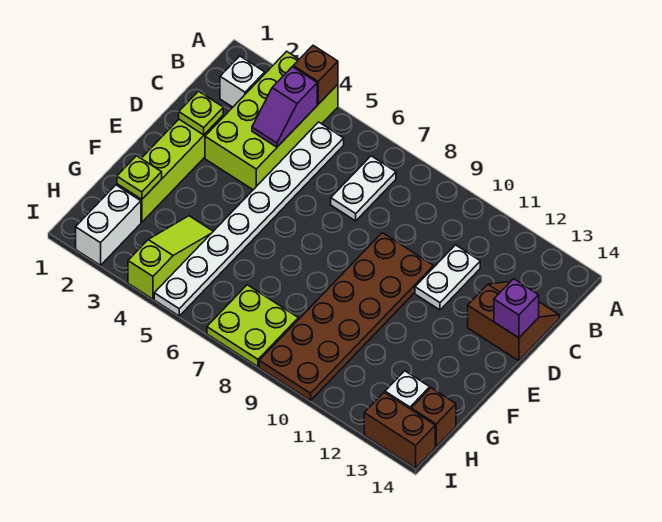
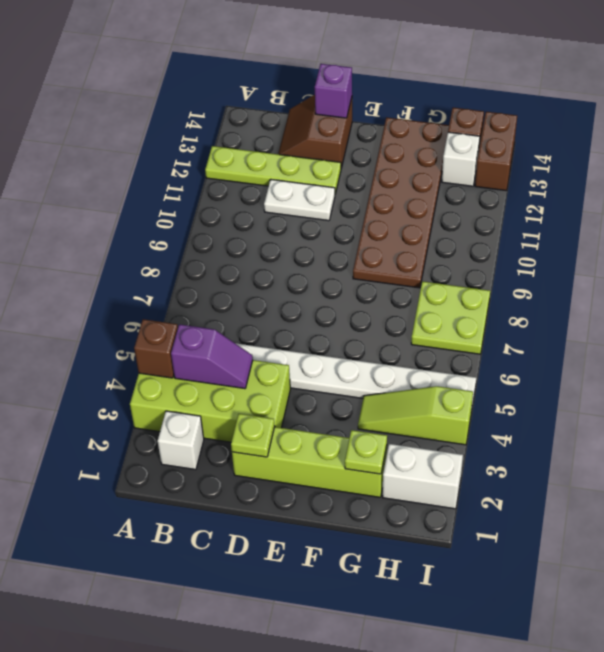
none -> lime 1x4 plate [205,146,341,194]
white 1x2 plate [331,156,396,221] -> none
brown 2x6 plate [259,233,434,401] -> brown 2x6 plate turned to [353,117,449,288]

